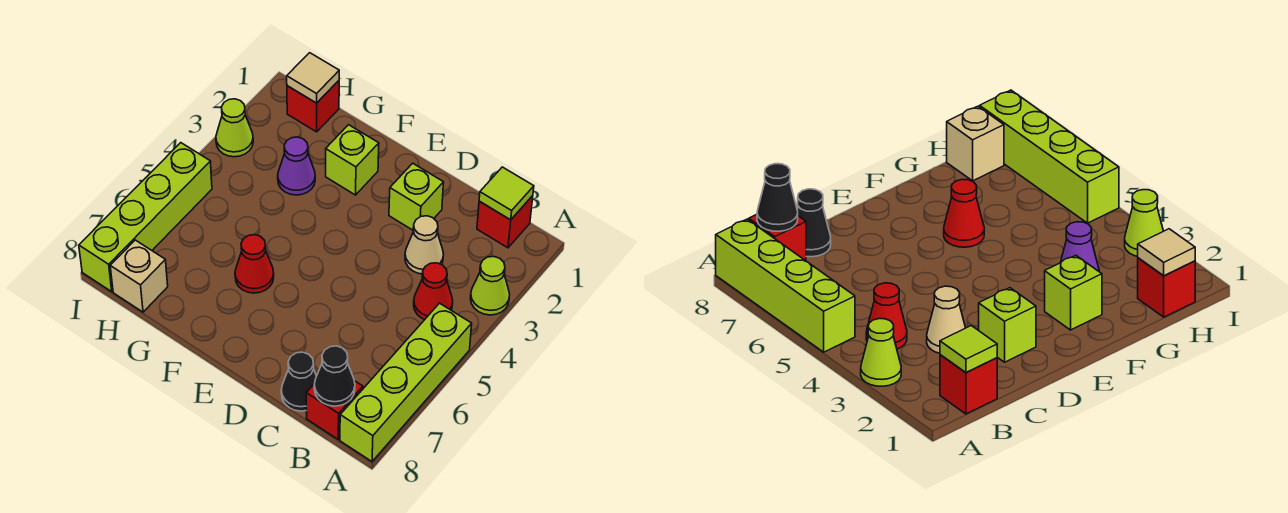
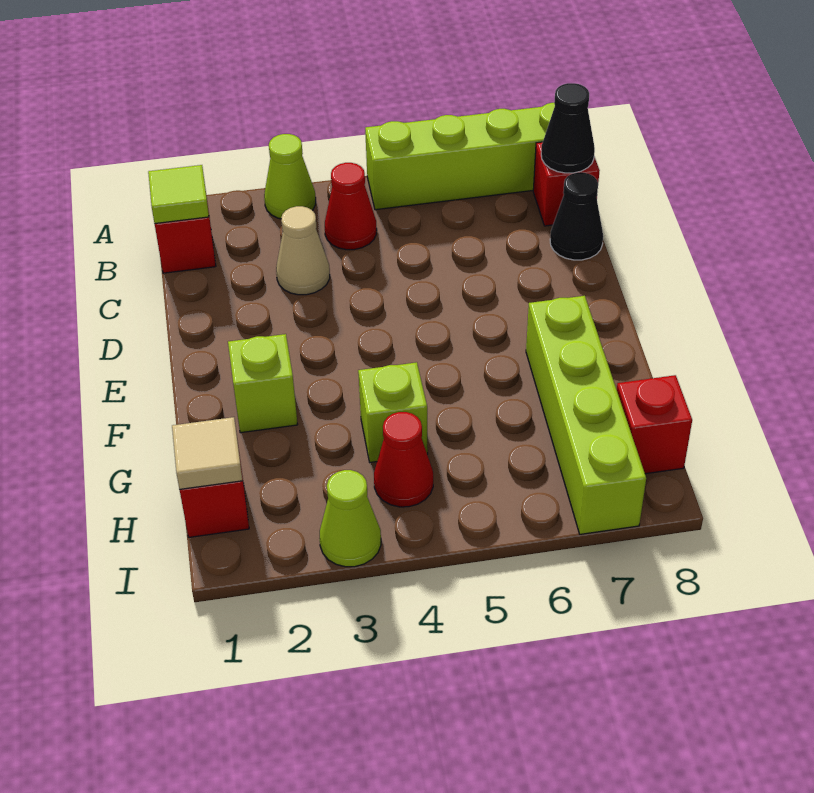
lime 1x1 brick [389,163,444,230] -> lime 1x1 brick moved to [358,362,428,462]
red 1x1 cone [235,235,274,293] -> red 1x1 cone moved to [374,412,433,507]
purple 1x1 cone [278,137,315,195] -> none
tan 1x1 brick [110,240,168,312] -> red 1x1 brick [617,375,692,474]
lime 1x4 brick [79,143,212,292] -> lime 1x4 brick turned to [526,296,646,534]

